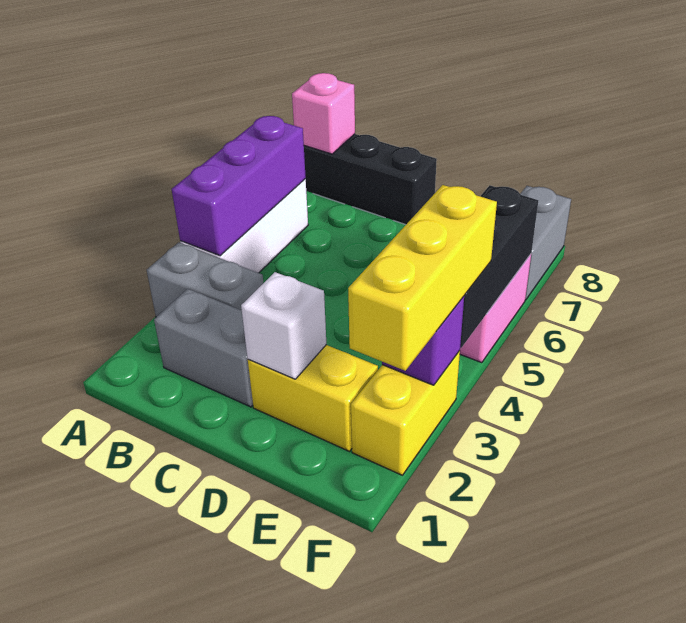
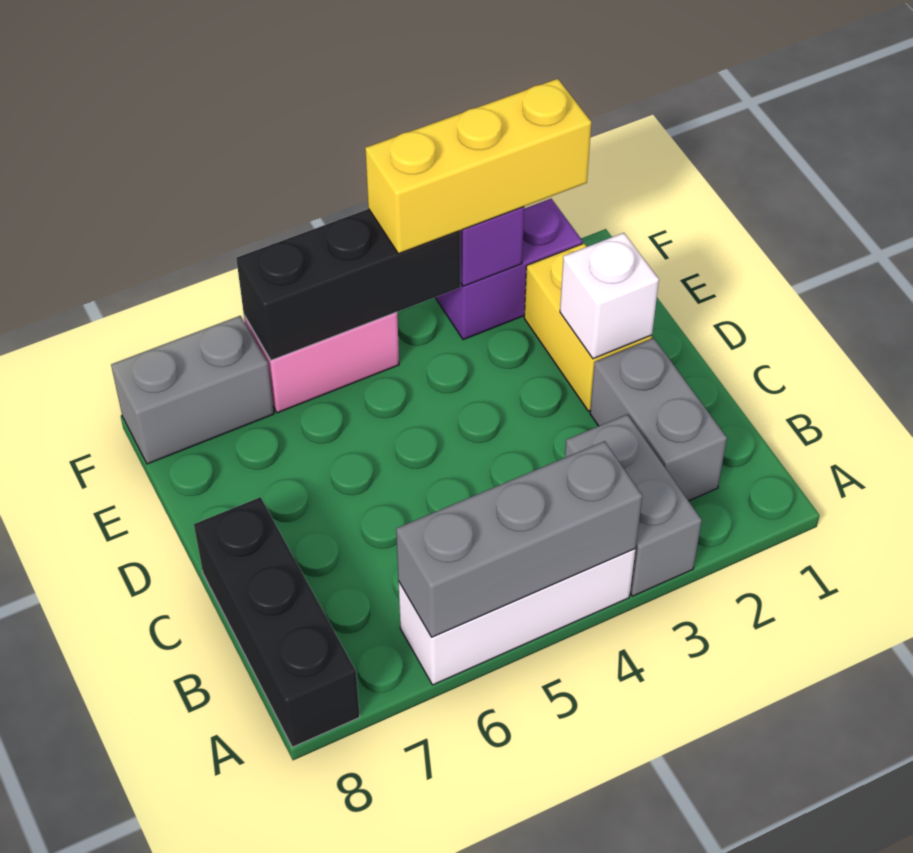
purple 1x3 brick [172,116,306,256] -> grey 1x3 brick [396,441,642,637]
pink 1x1 brick [292,73,355,154] -> none
yellow 1x2 brick [351,351,460,475] -> purple 1x2 brick [435,199,583,340]

